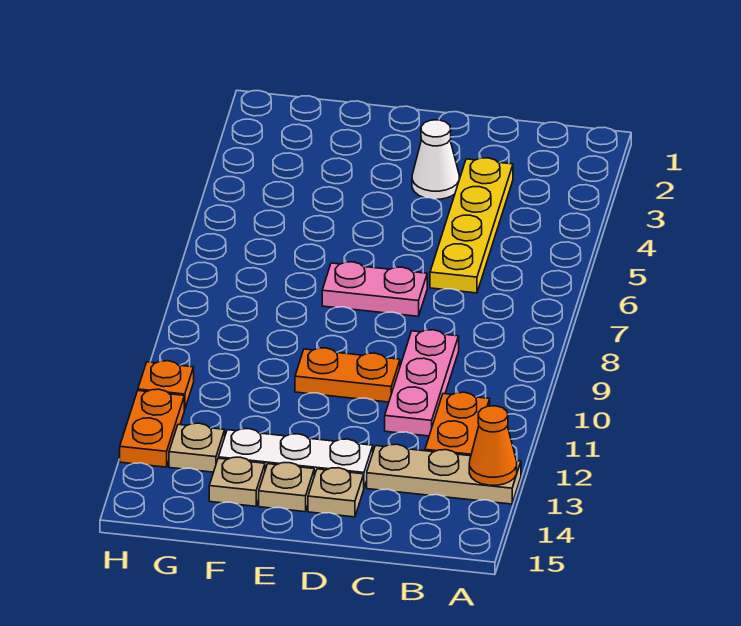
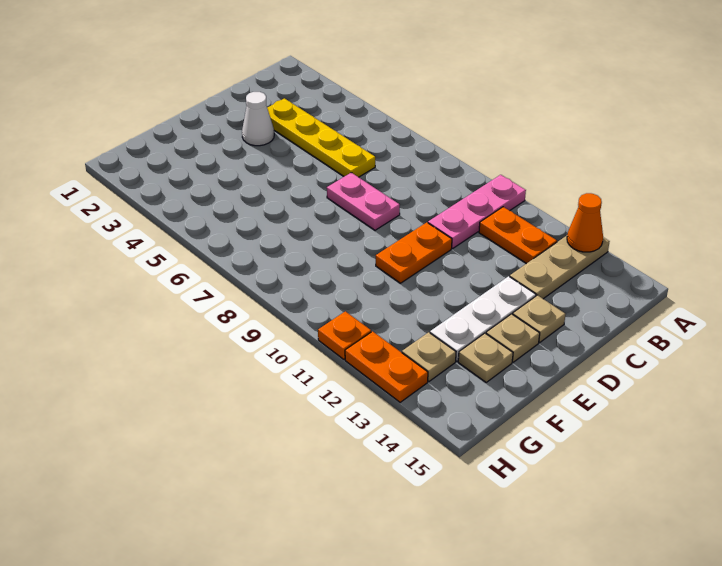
pink 1x3 plate [385,330,459,436] -> pink 1x3 plate turned to [428,175,526,248]
pink 1x2 plate [322,262,427,316] -> pink 1x2 plate turned to [327,173,400,230]

